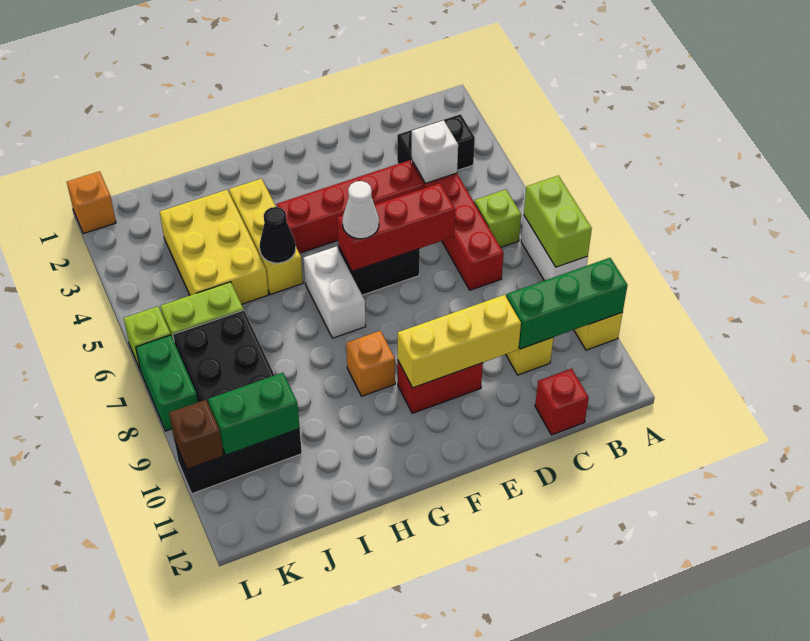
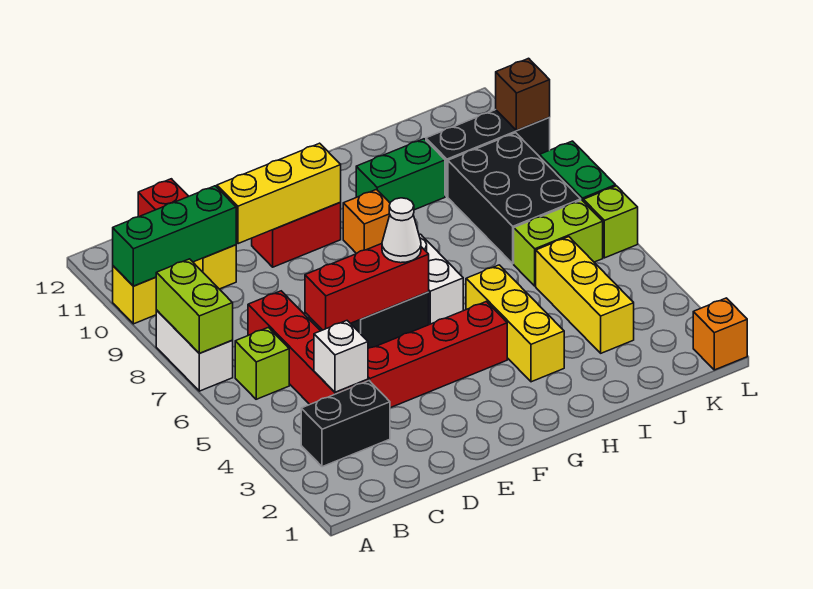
black 1x1 cone [260,207,296,263] -> none
yellow 2x3 brick [160,190,268,304] -> yellow 1x3 brick [536,237,634,353]
green 1x2 brick [208,373,300,455] -> green 1x2 brick moved to [356,139,445,210]

